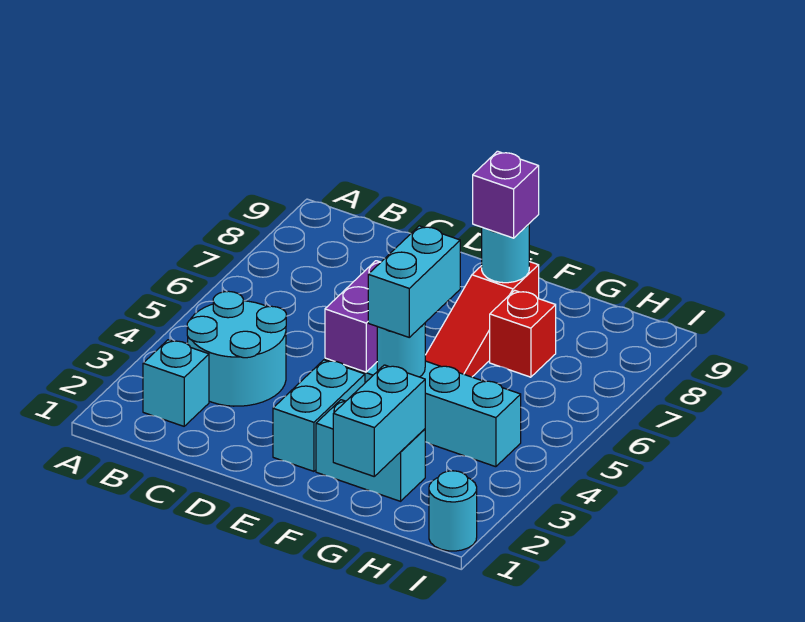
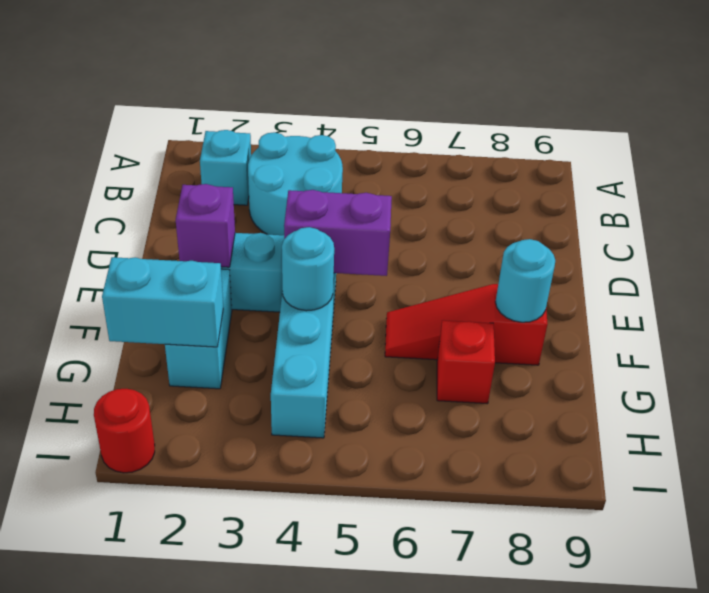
cyan 1x2 brick [368,226,460,337] -> none
purple 1x1 brick [473,151,539,238] -> purple 1x1 brick moved to [176,184,235,267]
cyan 1x1 round brick [429,471,477,551] -> red 1x1 round brick [94,389,155,473]

